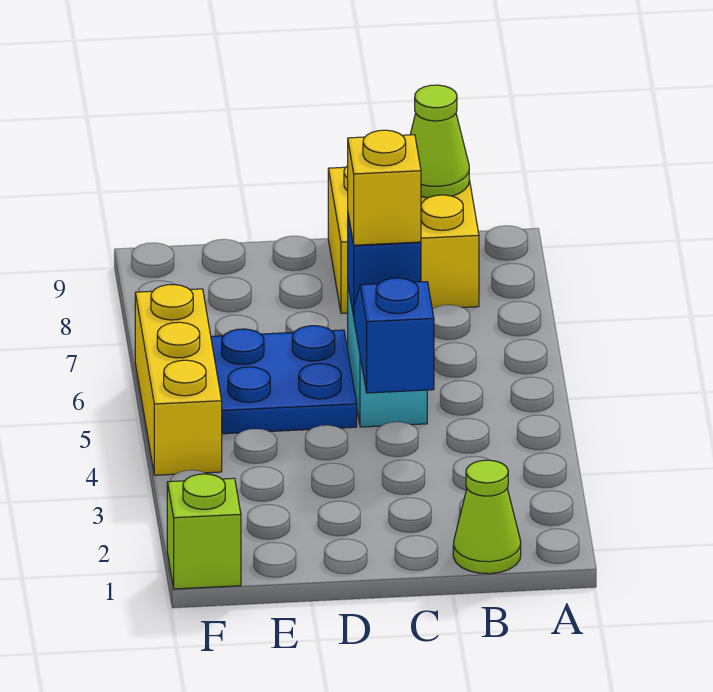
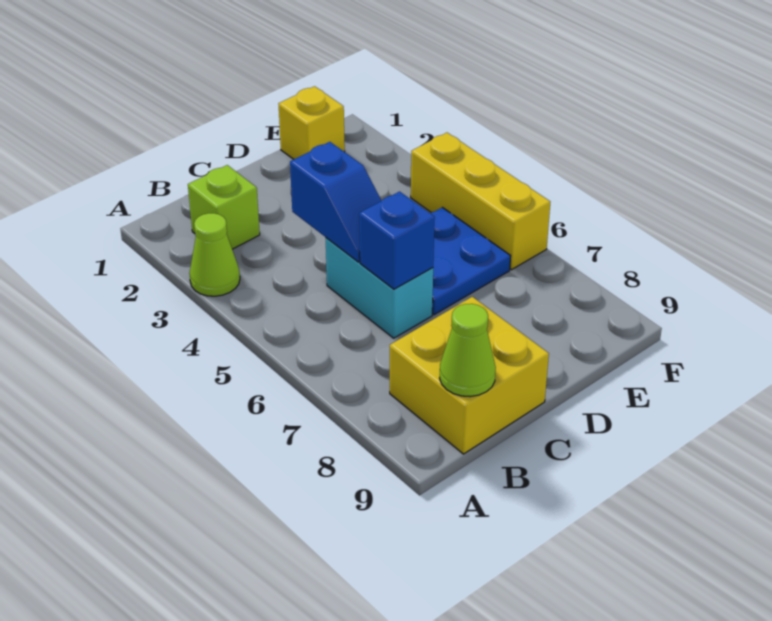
lime 1x1 cone [453,460,521,574] -> lime 1x1 cone moved to [189,213,240,296]
yellow 1x1 brick [348,130,421,245] -> yellow 1x1 brick moved to [279,86,345,159]
lime 1x1 brick [167,474,241,589] -> lime 1x1 brick moved to [188,165,260,249]

